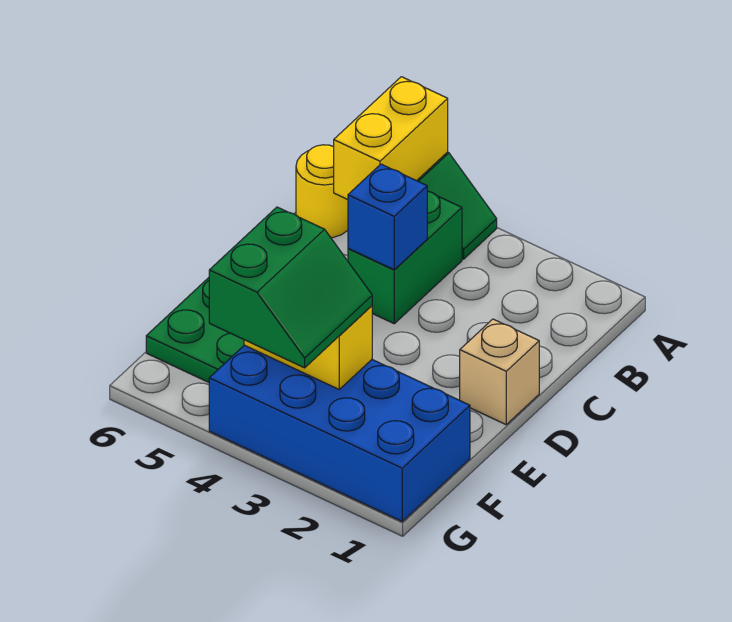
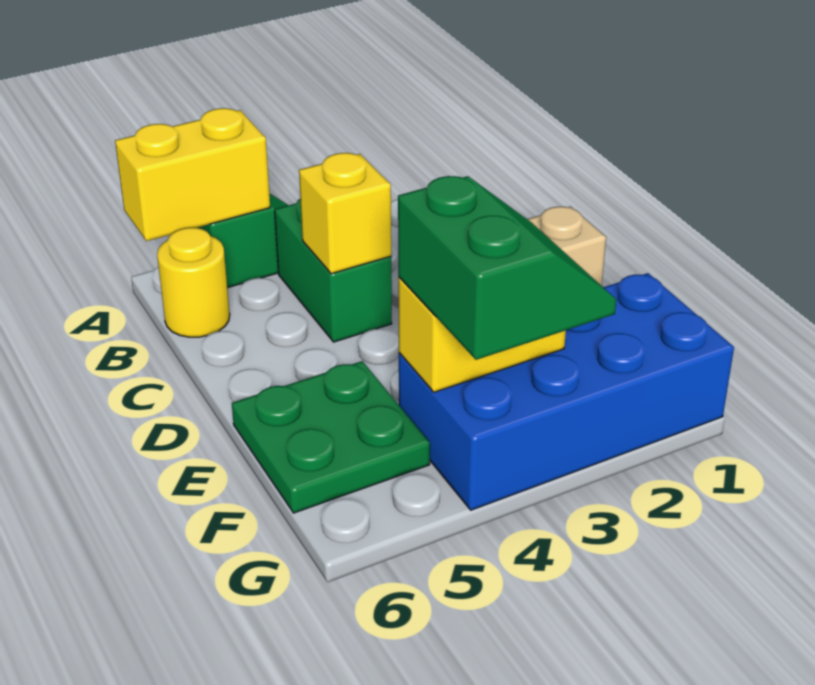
yellow 1x2 brick [334,77,448,199] -> yellow 1x2 brick turned to [115,108,270,241]
blue 1x1 brick [348,164,427,270] -> yellow 1x1 brick [299,153,391,274]

